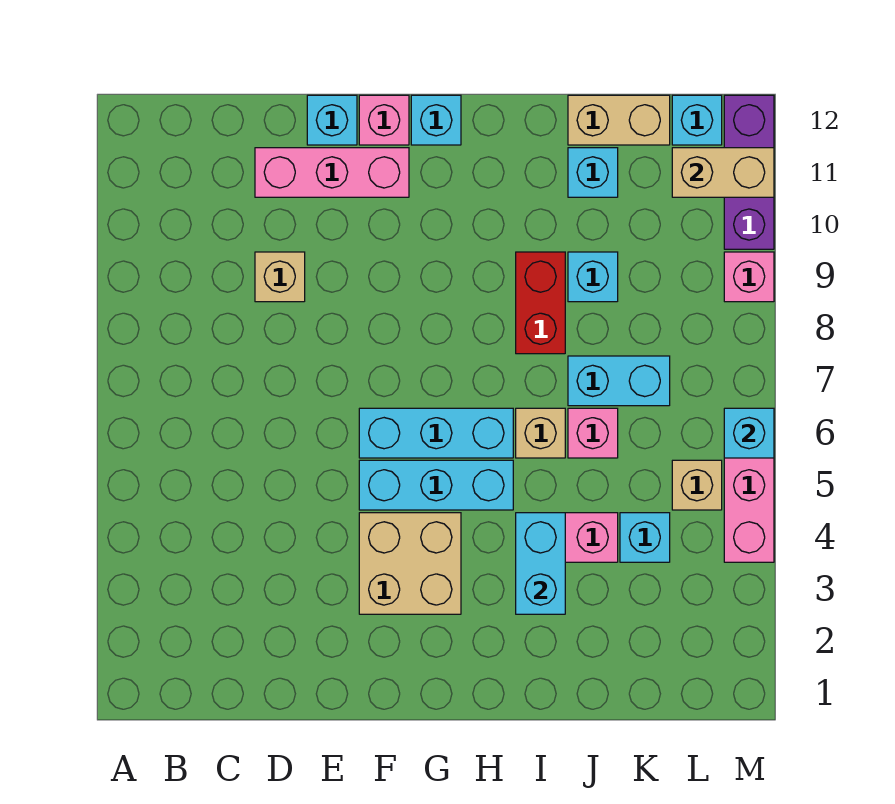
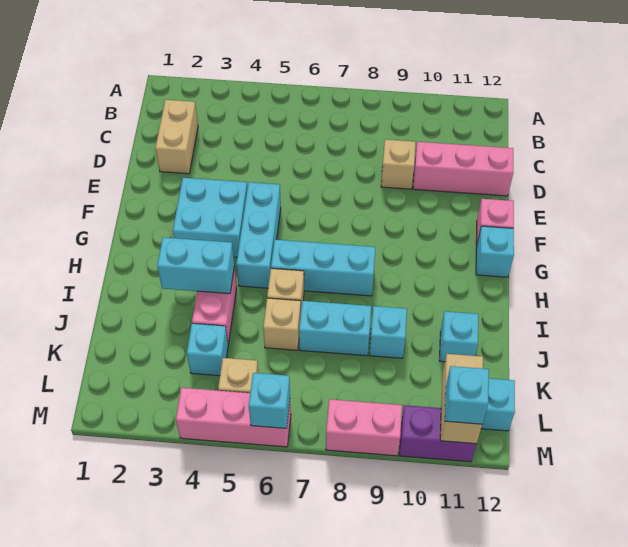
pink 1x3 brick [255,148,409,197] -> pink 1x3 brick turned to [413,142,513,196]
cyan 1x1 brick [307,95,357,145] -> cyan 1x1 brick moved to [445,366,489,424]
tan 2x2 brick [359,513,461,614] -> cyan 2x2 brick [173,178,247,257]
cyan 1x3 brick [359,408,513,458] -> cyan 1x3 brick turned to [271,240,375,296]
red 1x2 brick [516,252,565,354] -> none
pink 1x1 brick [568,408,618,458] -> tan 1x1 brick [263,298,301,350]
cyan 1x2 brick [568,356,670,406] -> cyan 1x2 brick turned to [299,301,371,356]
tan 1x2 brick [568,95,670,145] -> tan 1x2 brick moved to [155,100,198,174]
pink 1x1 brick [724,252,774,302] -> pink 1x2 brick [326,399,402,456]
purple 1x3 brick [724,95,774,249] -> purple 1x2 brick [399,405,477,462]

